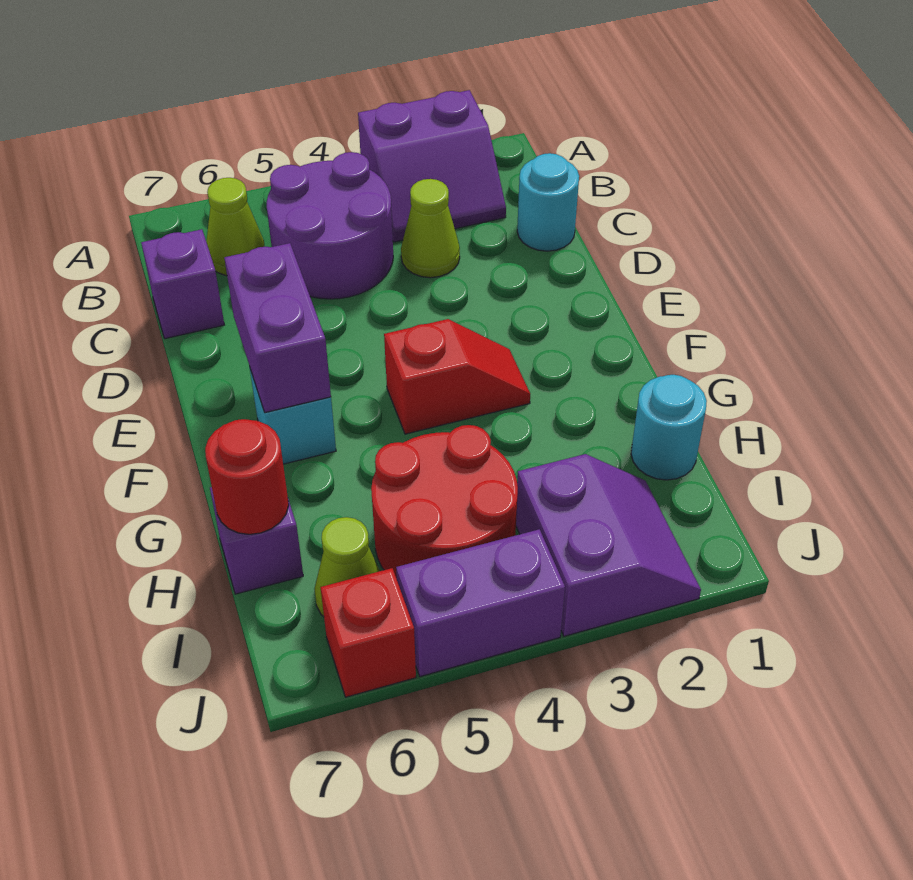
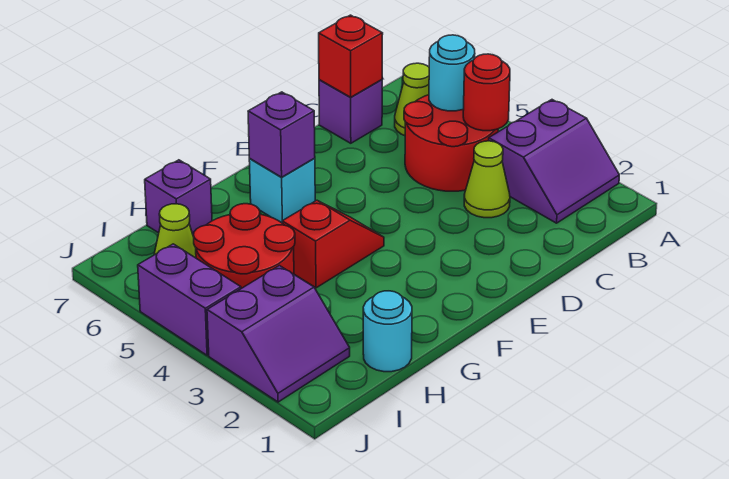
purple 2x2 slope [358,90,506,242] -> purple 2x2 slope turned to [489,100,619,223]
purple 2x2 round brick [267,152,393,299] -> red 2x2 round brick [404,95,498,191]
cyan 1x1 round brick [517,153,579,251] -> cyan 1x1 round brick moved to [429,35,475,111]
purple 1x2 brick [225,243,331,413] -> purple 1x1 brick [248,92,315,177]
red 1x2 slope [384,319,530,434] -> red 1x2 slope turned to [282,200,384,288]
red 1x1 round brick [205,419,289,534] -> red 1x1 round brick moved to [463,54,510,131]
red 1x1 brick [320,568,416,697] -> red 1x1 brick moved to [319,15,383,97]

